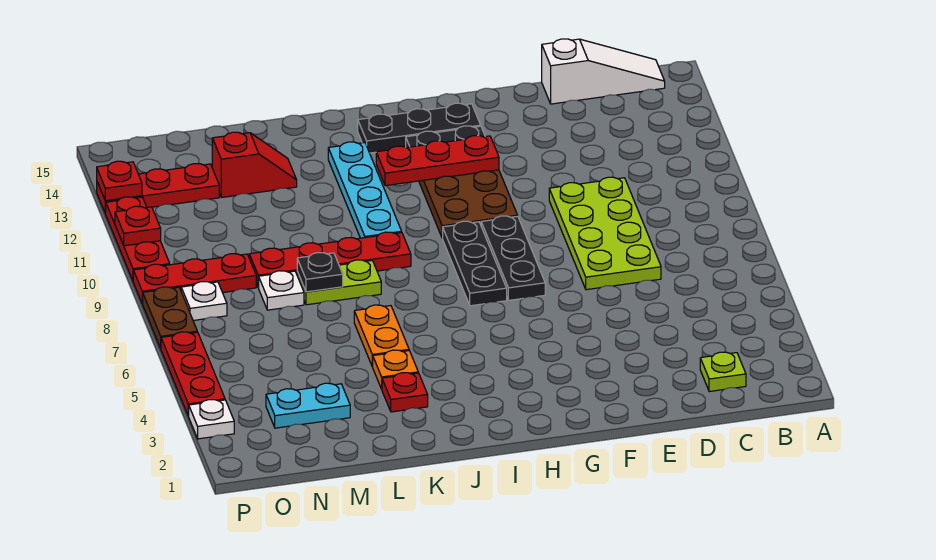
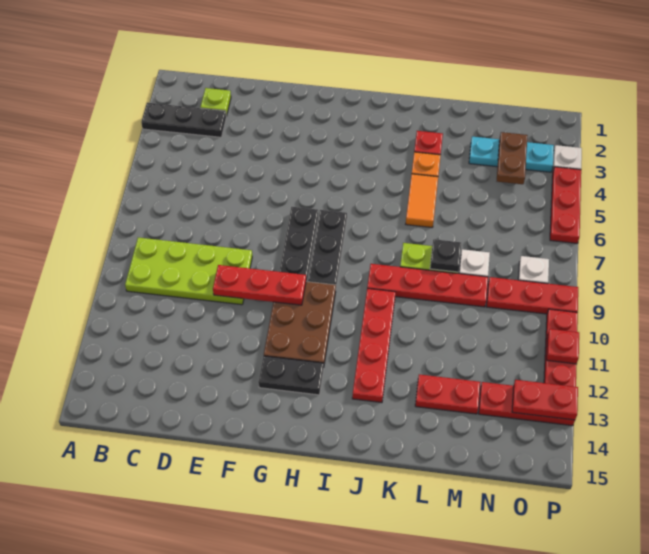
white 1x3 slope [542,39,665,104] -> none
lime 2x4 plate [549,177,661,290] -> lime 2x4 plate turned to [125,237,252,305]
red 1x3 plate [376,136,499,186] -> red 1x3 plate moved to [213,265,306,305]
black 1x3 plate [358,103,481,153] -> black 1x3 plate moved to [141,103,226,137]
cyan 1x4 plate [328,142,402,238] -> red 1x4 plate [352,288,396,403]
orange 1x2 plate [354,305,409,367] -> orange 1x2 tile [406,174,438,227]
red 1x2 slope [212,132,297,198] -> red 1x2 plate [415,374,480,414]
cyan 1x2 plate [266,383,350,428] -> cyan 1x3 plate [469,137,554,172]
brown 1x2 plate [142,287,197,348] -> brown 1x2 plate moved to [497,132,528,184]
red 1x1 plate [97,161,142,201] -> red 1x2 plate [512,380,578,420]

